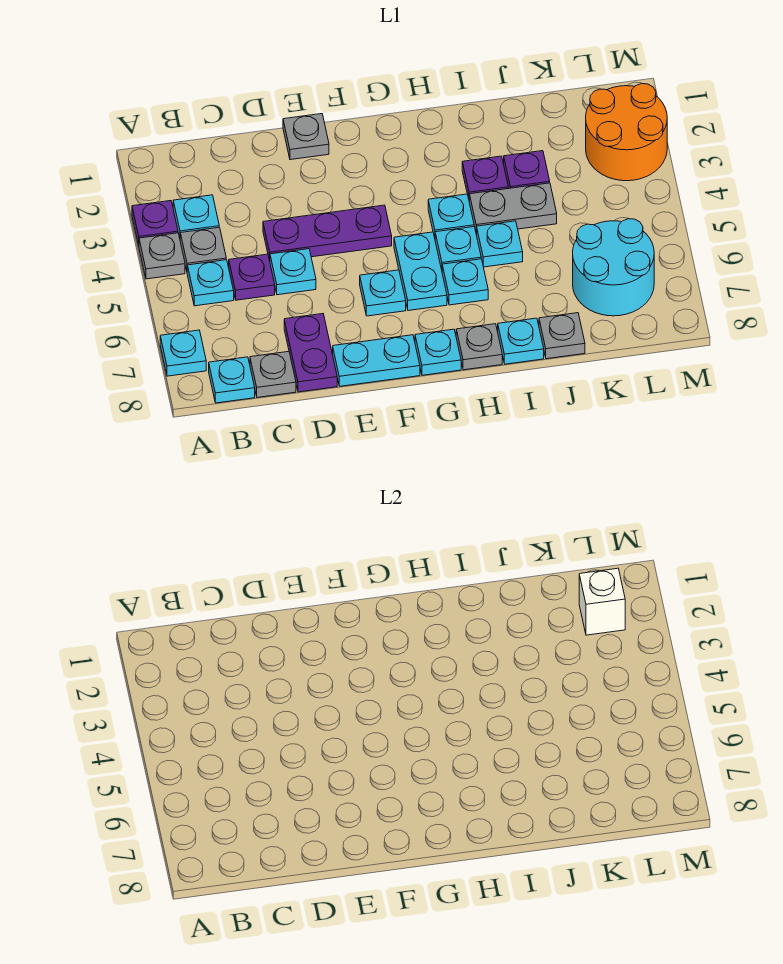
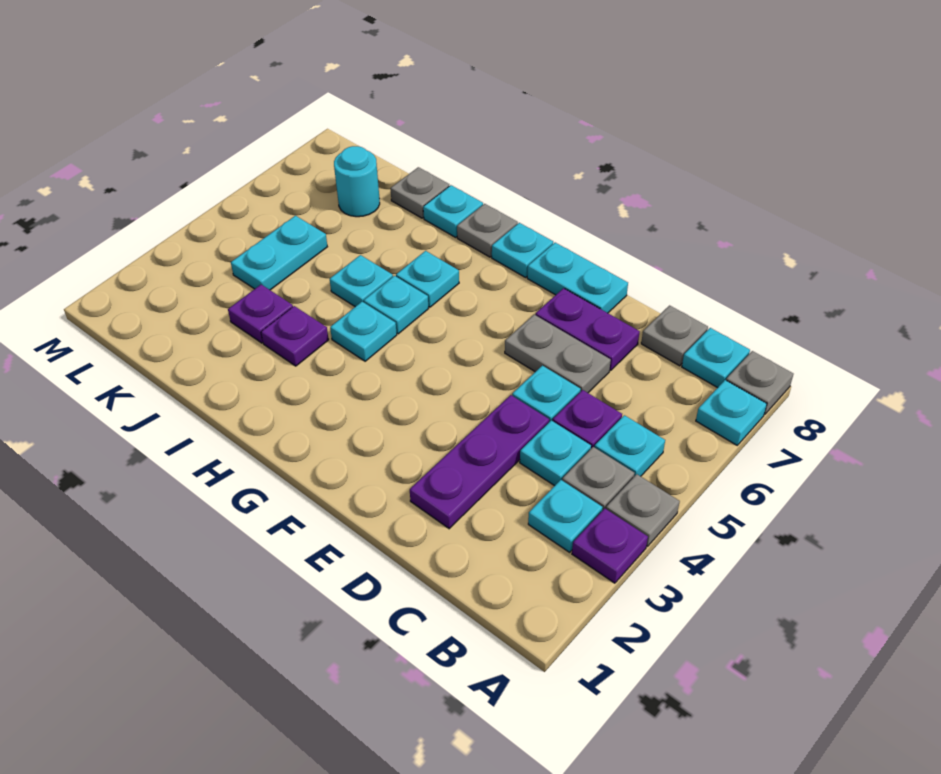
purple 1x3 plate [263,205,392,260] -> purple 1x3 plate turned to [410,395,549,529]
purple 1x2 plate [284,314,337,392] -> purple 1x2 plate turned to [535,288,640,370]
grey 1x1 plate [283,114,329,160] -> grey 1x1 plate moved to [726,351,793,415]
cyan 1x1 plate [360,270,406,316] -> cyan 1x1 plate moved to [520,420,591,486]
cyan 1x2 plate [394,232,447,311] -> cyan 1x2 plate moved to [231,216,327,290]
grey 1x2 plate [469,183,557,234] -> grey 1x2 plate moved to [505,315,611,393]
cyan 2x2 round brick [573,219,654,316] -> cyan 1x1 round brick [334,146,380,217]
orange 2x2 round brick [586,84,667,181] -> none
white 1x1 brick [579,568,625,635] -> none

